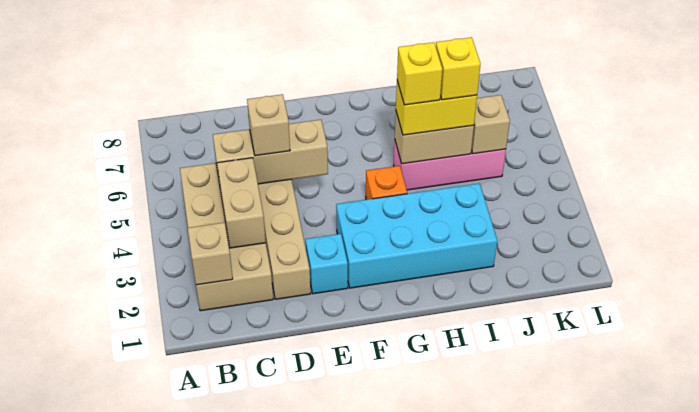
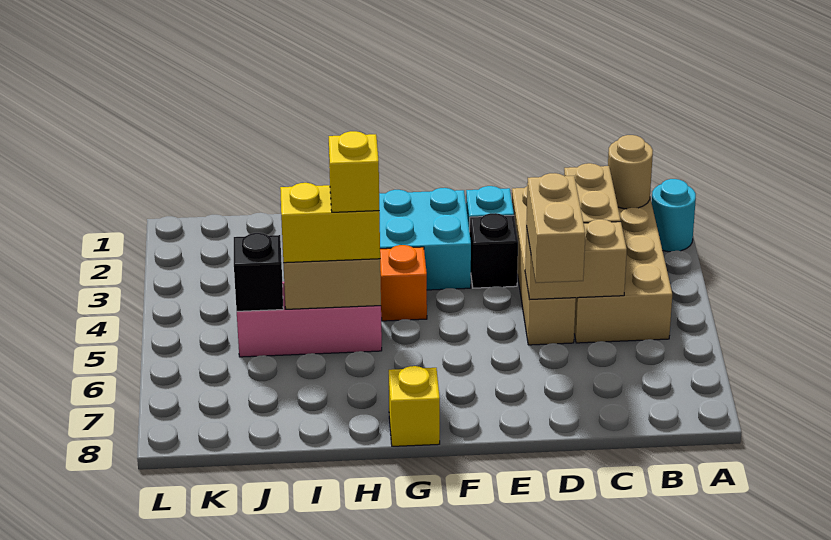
none -> cyan 1x1 round brick [652,179,696,252]
tan 1x1 brick [188,222,233,285] -> tan 1x1 round brick [608,135,653,209]
tan 1x3 brick [213,120,328,184] -> tan 1x2 brick [525,219,627,300]
tan 1x1 brick [247,94,290,156] -> tan 1x2 brick [526,173,585,283]
none -> black 1x1 brick [470,213,518,288]
yellow 1x1 brick [436,37,481,100] -> yellow 1x1 brick moved to [389,366,440,446]
tan 1x1 brick [471,95,510,154] -> black 1x1 brick [234,233,283,311]

